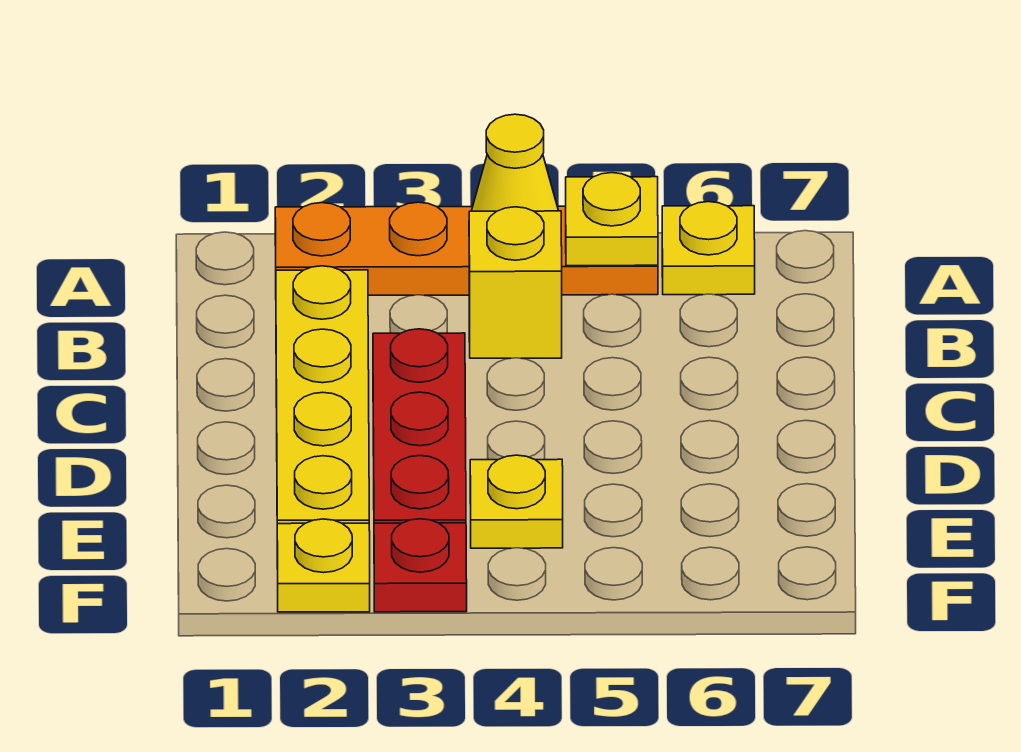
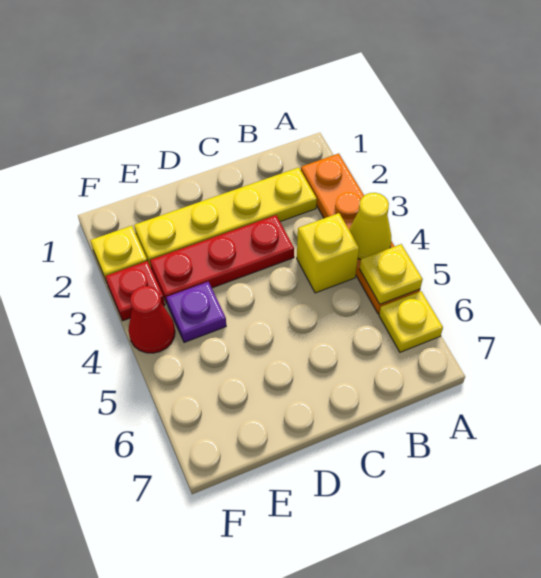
yellow 1x1 plate [470,455,563,548] -> purple 1x1 plate [166,282,226,342]
none -> red 1x1 cone [128,286,175,353]

